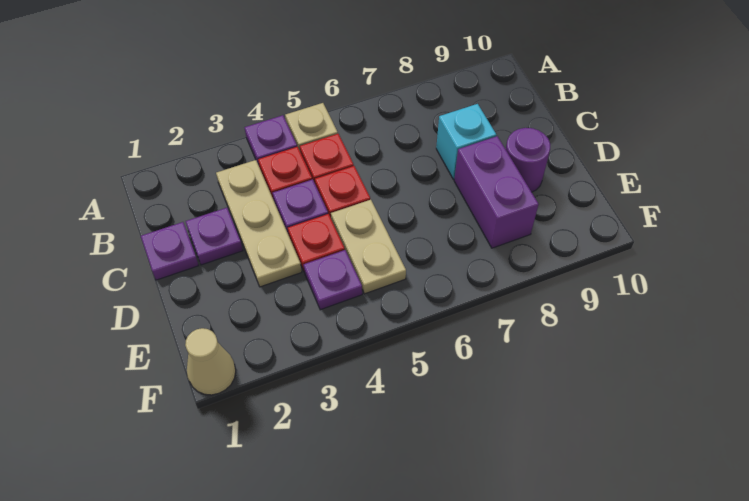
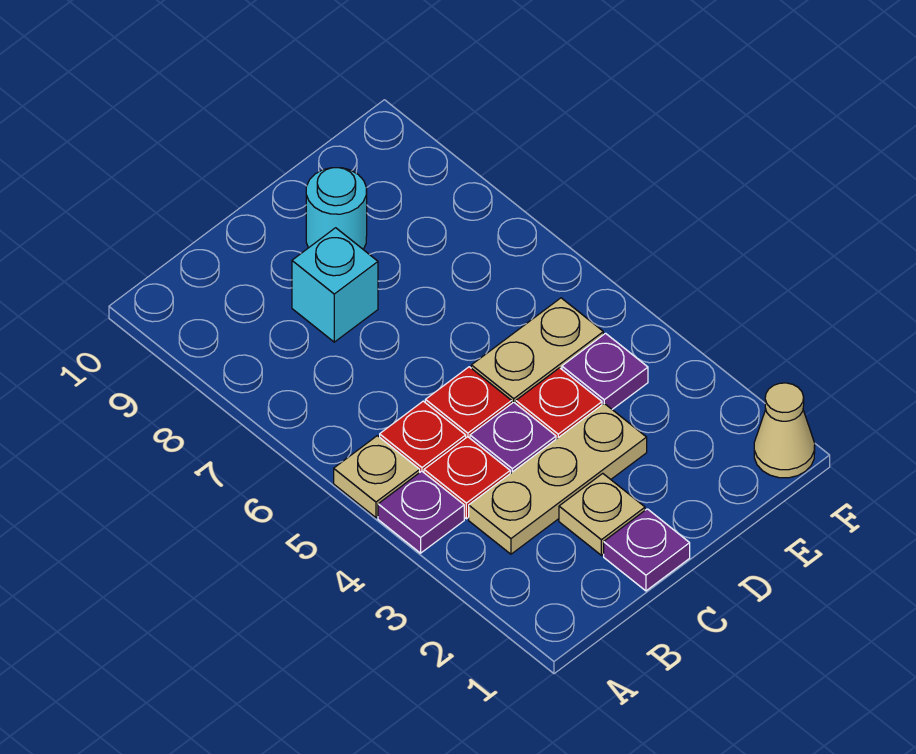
purple 1x1 plate [186,208,243,265] -> tan 1x1 plate [559,473,645,555]
purple 1x2 brick [454,136,539,248] -> none
purple 1x1 round brick [506,128,550,192] -> cyan 1x1 round brick [306,168,367,250]

